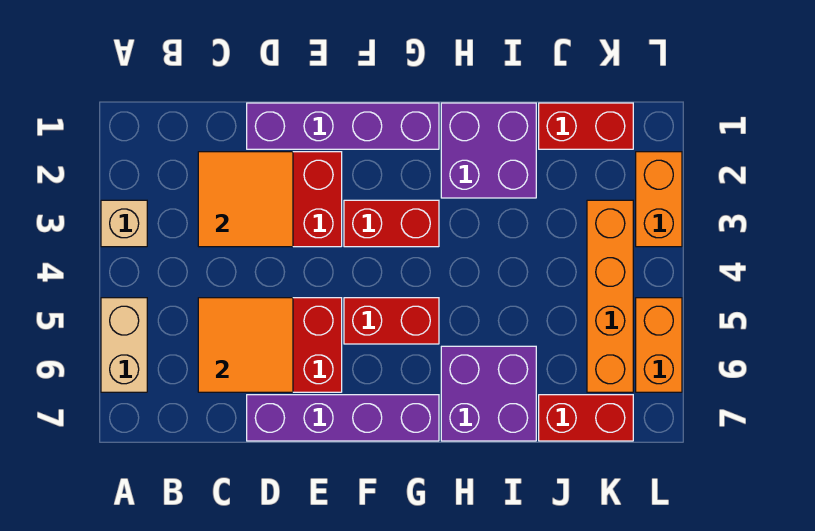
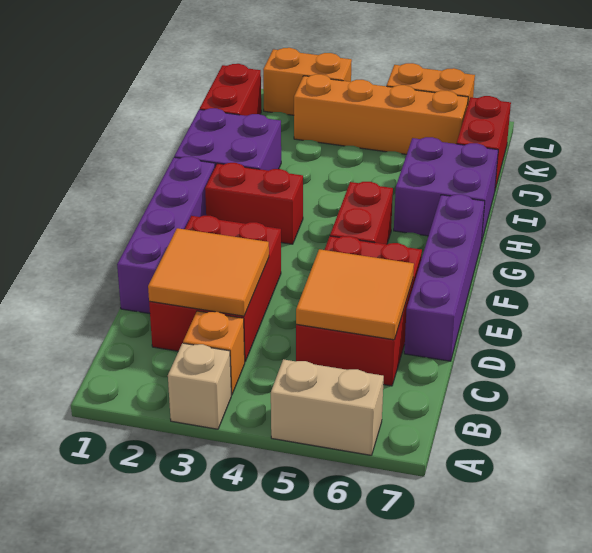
none -> orange 1x1 brick [183,311,245,395]
red 1x2 brick [344,200,439,247] -> red 1x2 brick turned to [205,163,303,244]

